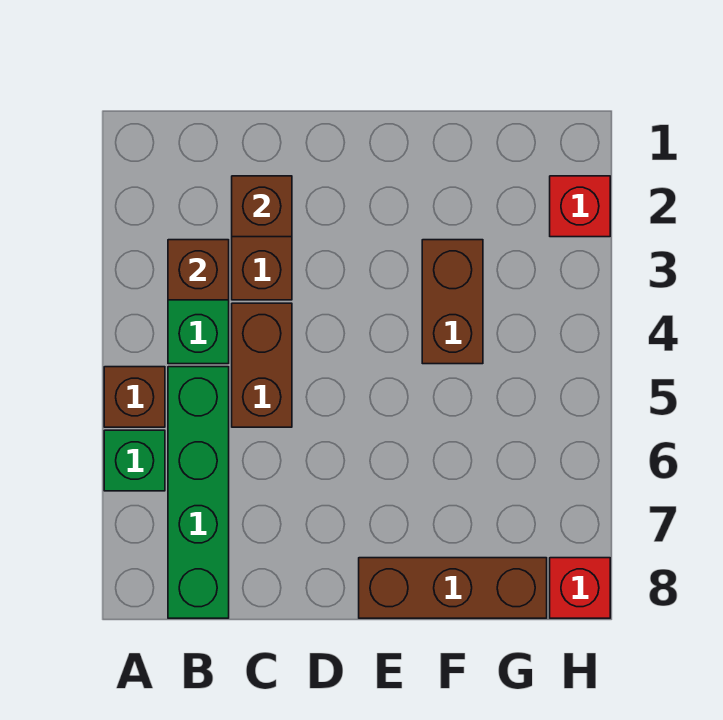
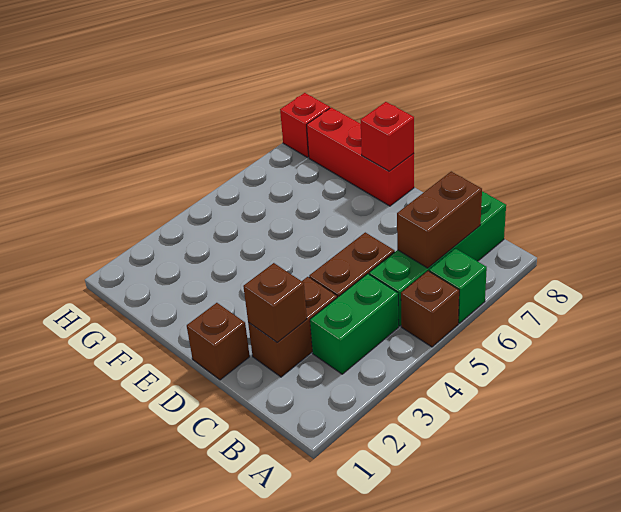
brown 1x1 brick [168,240,229,300] -> brown 1x1 brick moved to [187,303,250,380]
brown 1x3 brick [359,558,547,618] -> red 1x3 brick [307,108,414,206]
brown 1x2 brick [422,240,483,364] -> brown 1x2 brick moved to [397,172,482,268]
red 1x1 brick [550,176,610,237] -> red 1x1 brick moved to [361,102,414,171]

